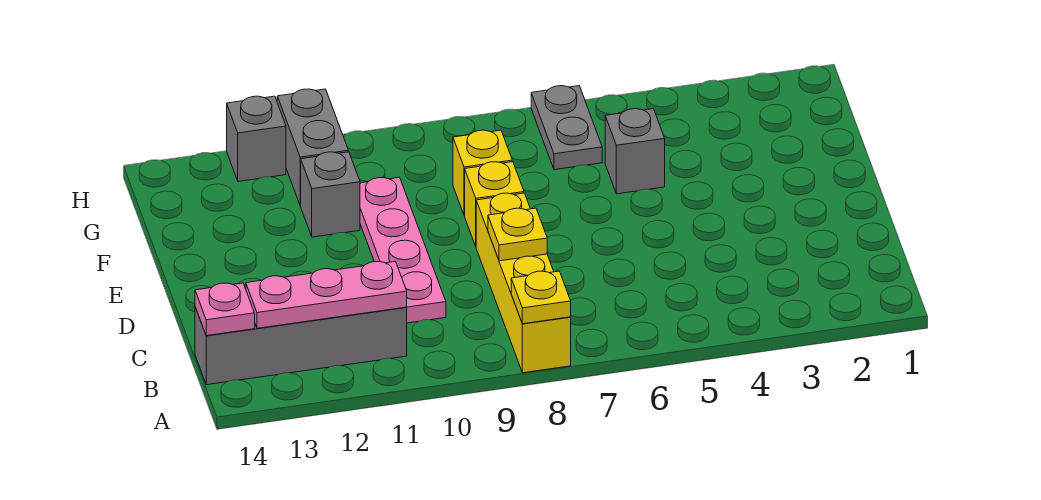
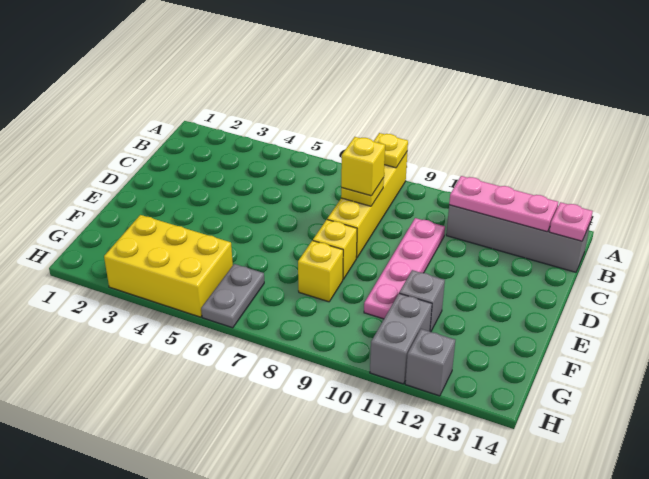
none -> yellow 1x1 brick [341,137,385,196]
grey 1x1 brick [605,109,665,194] -> none
none -> yellow 2x3 brick [104,215,233,317]

